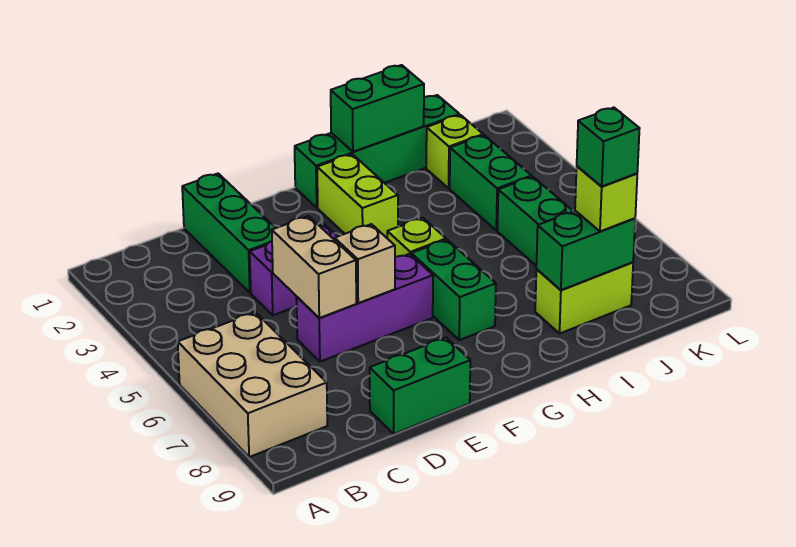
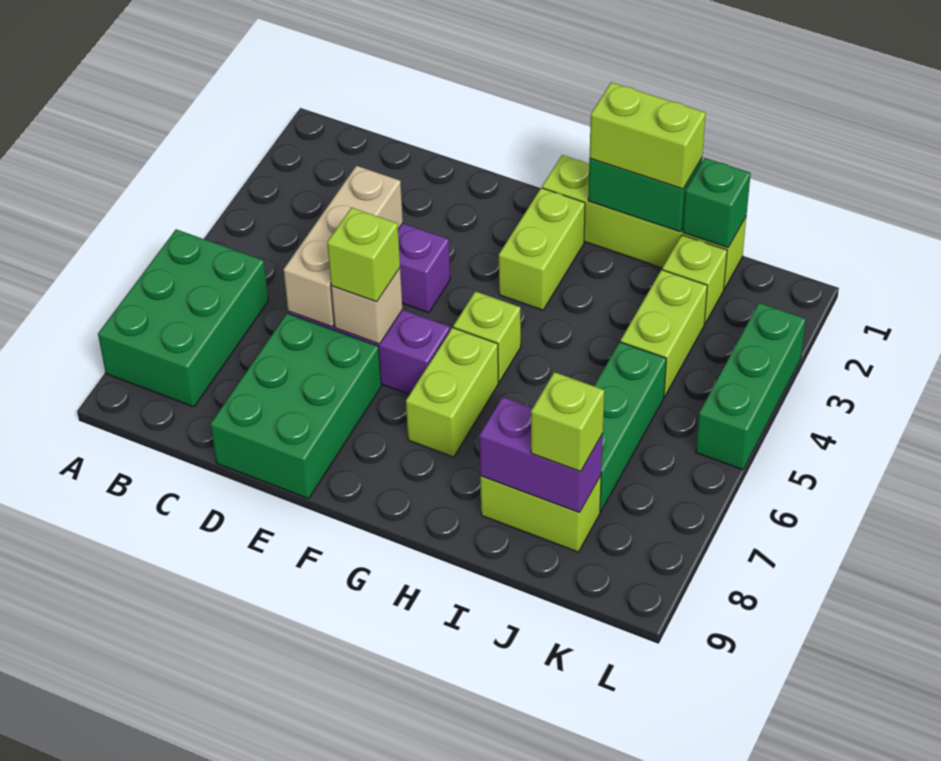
tan 2x3 brick [178,312,327,457] -> green 2x3 brick [98,229,268,407]
green 1x3 brick [182,174,275,293] -> green 1x3 brick moved to [696,303,806,470]
tan 1x2 brick [272,216,356,318] -> tan 1x3 brick [284,166,403,327]
green 1x2 brick [370,338,470,434] -> green 2x3 brick [211,313,381,499]
none -> lime 1x1 brick [327,208,400,302]
green 1x4 brick [295,95,459,208] -> lime 1x4 brick [542,155,746,289]
green 1x2 brick [411,240,496,340] -> lime 1x2 brick [406,328,498,457]
none -> lime 1x2 brick [590,82,706,189]
green 1x2 brick [536,211,635,290] -> purple 1x2 brick [479,397,603,513]
green 1x2 brick [450,135,532,230] -> lime 1x2 brick [621,270,707,397]
green 1x1 brick [577,108,640,187] -> green 1x1 brick moved to [683,158,751,248]

